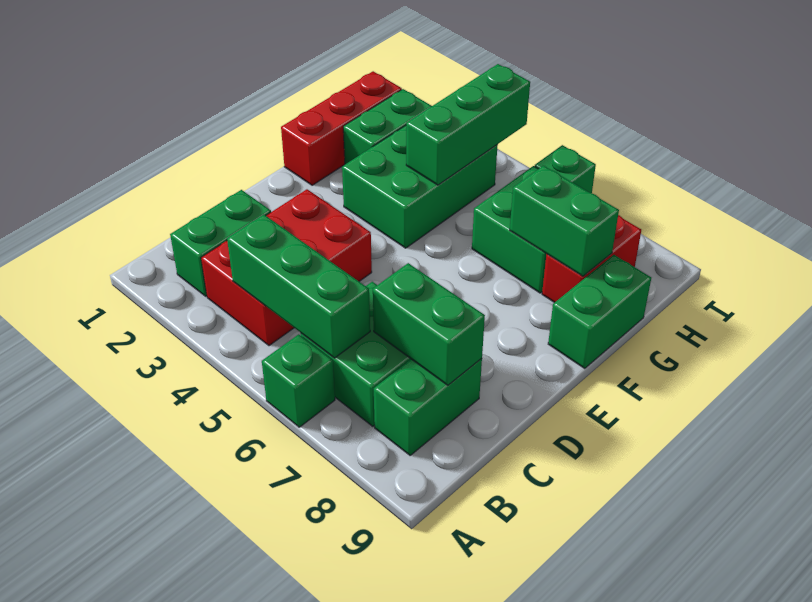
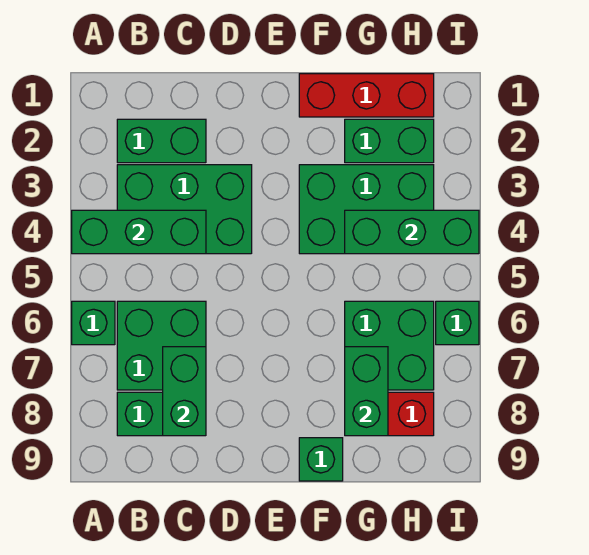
red 2x3 brick [201,189,372,346] -> green 2x3 brick [117,165,252,254]
green 1x3 brick [227,215,370,358] -> green 1x3 brick turned to [72,210,206,254]
green 1x2 brick [548,255,651,369] -> green 1x1 brick [299,438,343,481]

